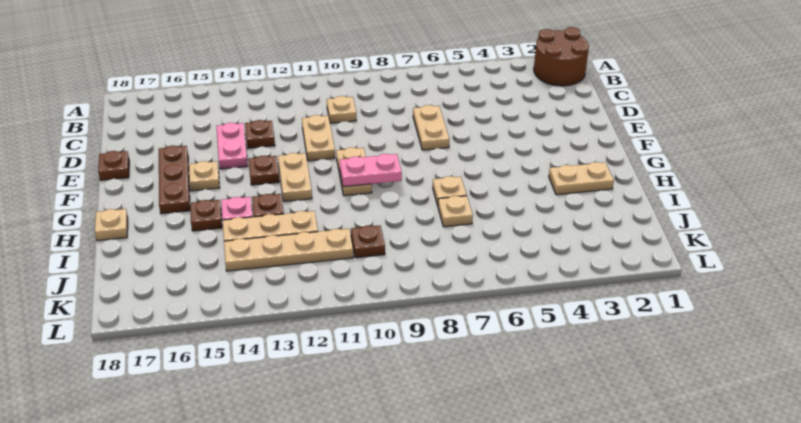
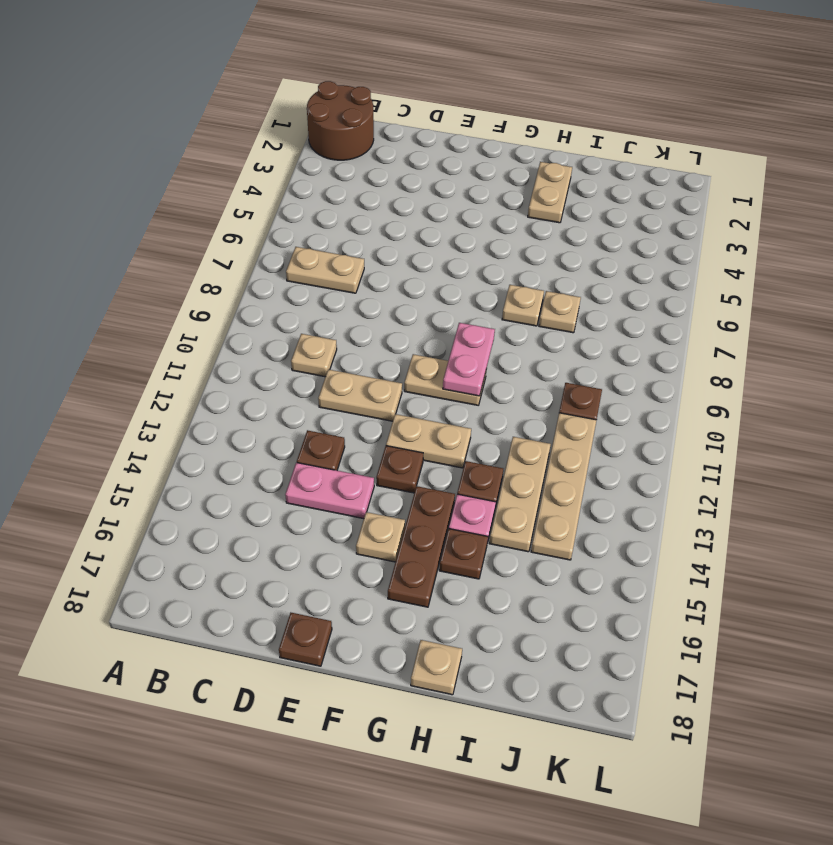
tan 1x2 plate [413,105,449,150] -> tan 1x2 plate moved to [286,247,364,293]
brown 1x3 plate [159,145,190,214] -> brown 1x3 plate turned to [388,486,455,607]

